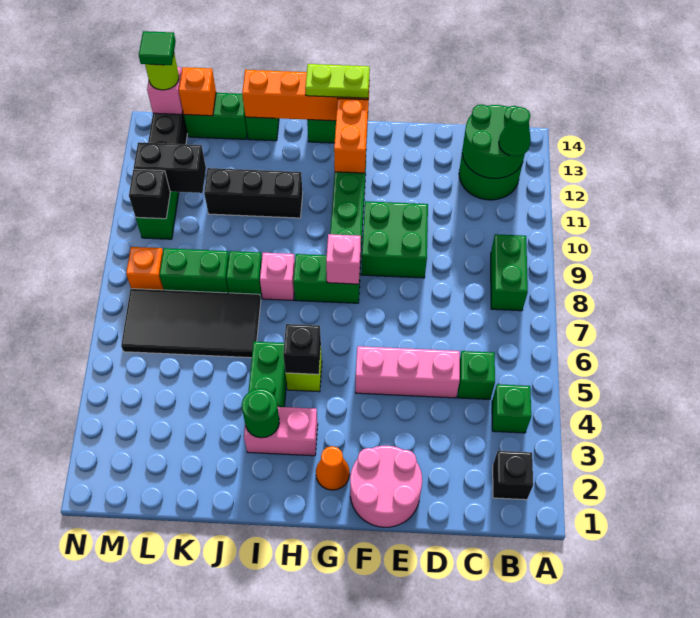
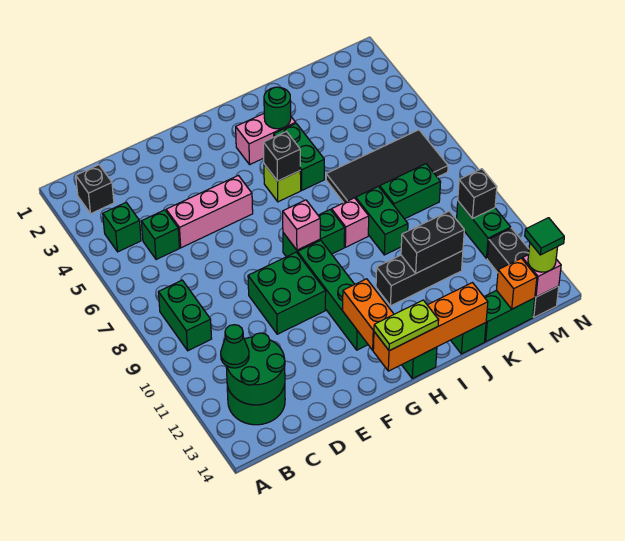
pink 2x2 round brick [350,446,422,527] -> none
orange 1x1 cone [316,446,350,490] -> none
green 1x1 brick [226,251,262,298] -> green 1x2 brick [356,186,408,255]
black 1x2 brick [134,142,206,193] -> black 1x2 brick moved to [401,211,464,273]
orange 1x1 brick [126,247,164,290] -> none

